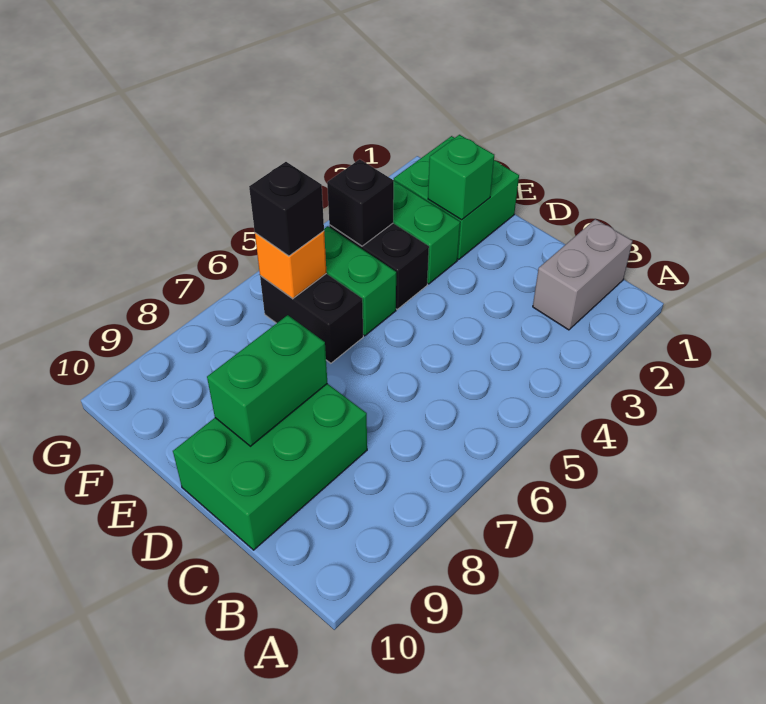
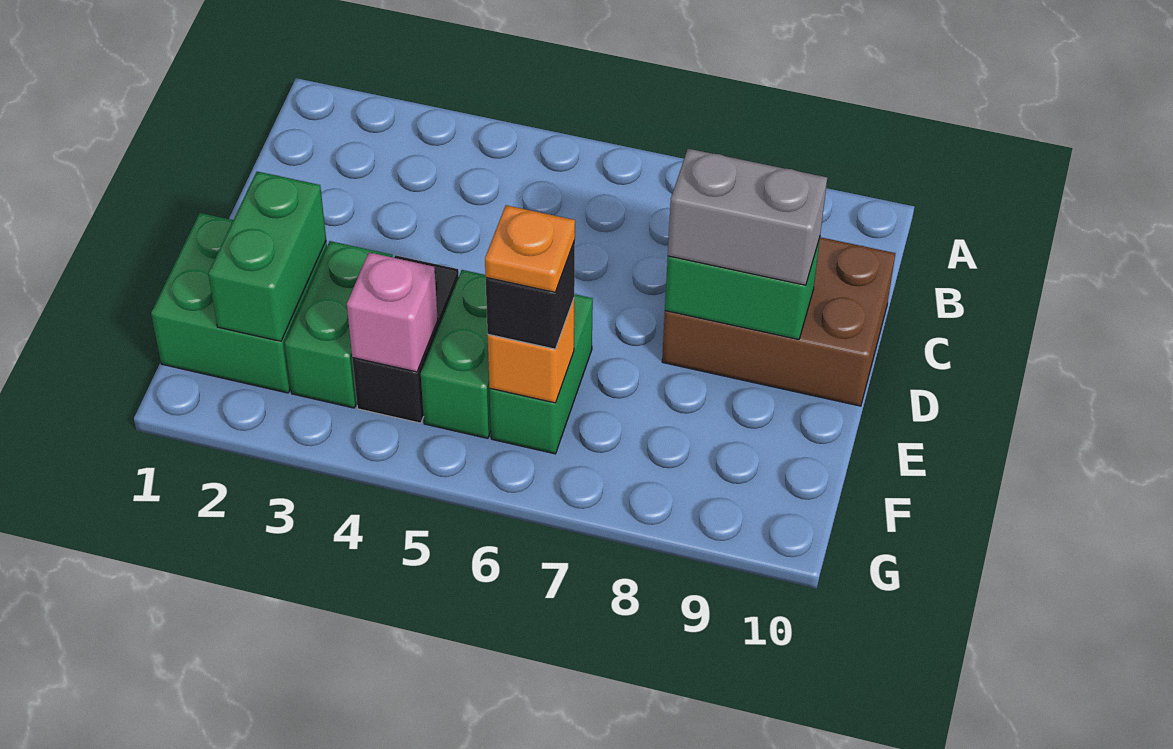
grey 1x2 brick [533,219,632,330] -> grey 1x2 brick moved to [668,149,827,285]
green 2x3 brick [173,384,367,550] -> brown 2x3 brick [662,237,896,406]
green 1x1 brick [428,135,494,220] -> green 1x2 brick [208,172,326,341]
black 1x2 brick [260,274,363,363] -> green 1x2 brick [489,294,593,454]
black 1x1 brick [327,159,394,246] -> pink 1x1 brick [347,253,438,372]
none -> orange 1x1 plate [485,205,575,292]

